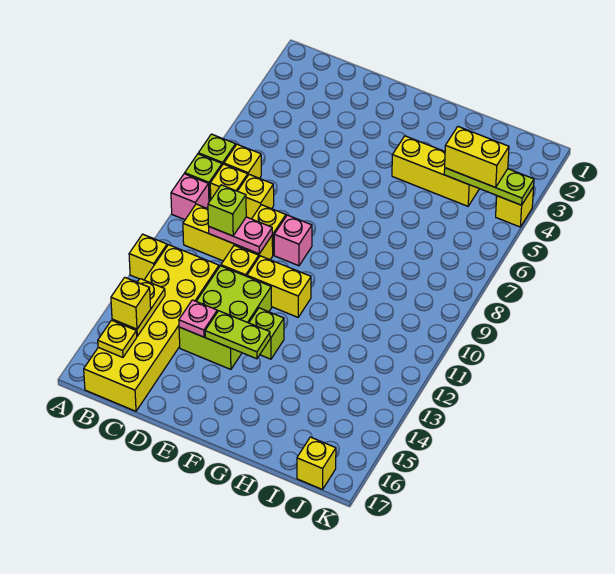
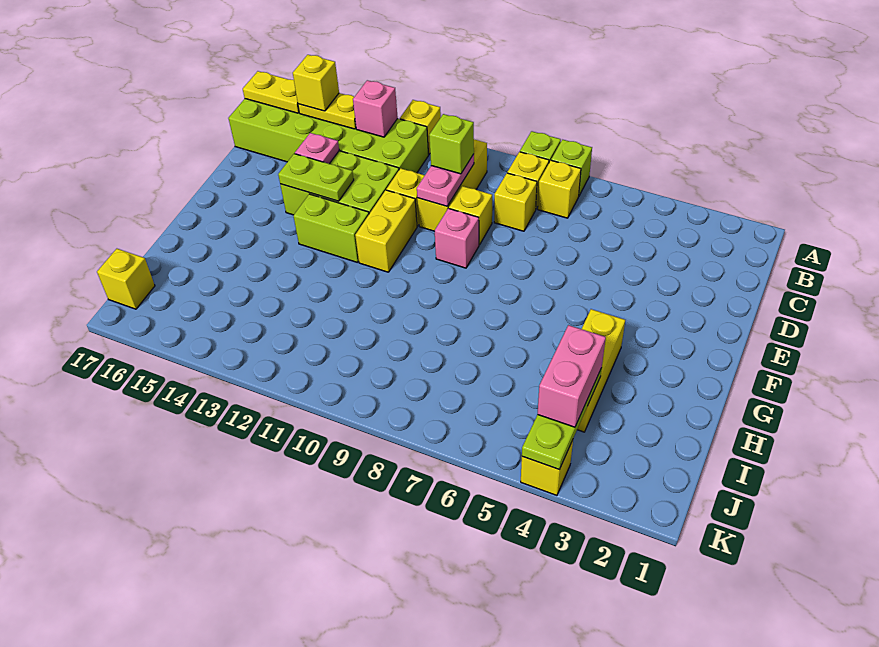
pink 1x1 brick [171,174,209,220] -> pink 1x1 brick moved to [353,80,398,137]
yellow 2x6 brick [84,245,219,411] -> lime 2x6 brick [228,99,429,173]
yellow 1x1 plate [98,320,137,357] -> yellow 1x2 plate [243,71,299,113]
lime 1x2 plate [205,311,270,359] -> lime 1x2 plate turned to [278,154,354,201]
lime 1x1 brick [249,308,284,359] -> lime 1x2 brick [294,194,369,263]
yellow 1x2 brick [445,127,509,187] -> pink 1x2 brick [538,325,606,427]

